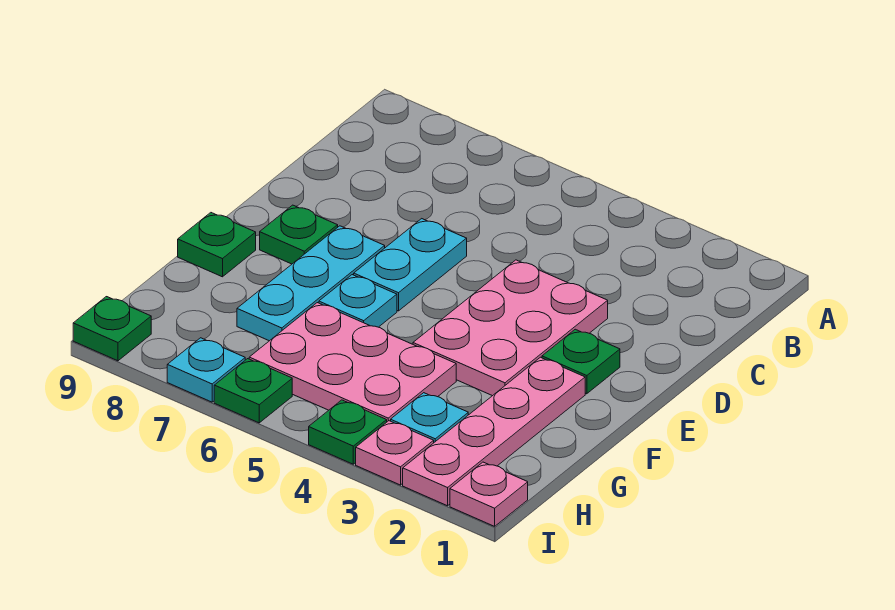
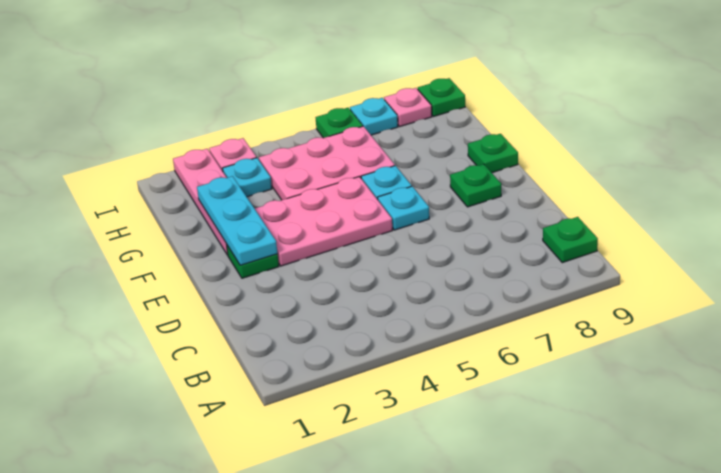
pink 2x3 plate [413,260,608,396] -> pink 2x3 plate turned to [255,177,393,266]
cyan 1x2 plate [354,219,467,311] -> cyan 1x1 plate [378,186,429,230]
cyan 1x3 plate [237,226,385,341] -> cyan 1x3 plate moved to [197,176,277,265]
pink 1x1 plate [450,462,528,526] -> pink 1x1 plate moved to [384,88,432,126]
green 1x1 plate [309,400,387,464] -> green 1x1 plate moved to [543,217,598,263]

